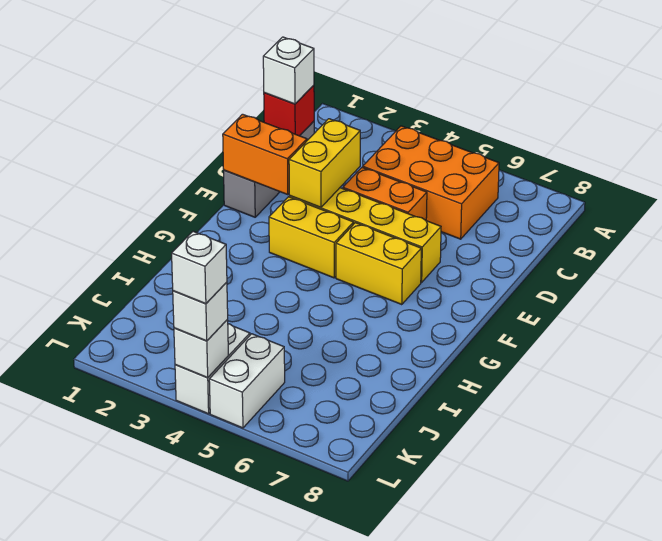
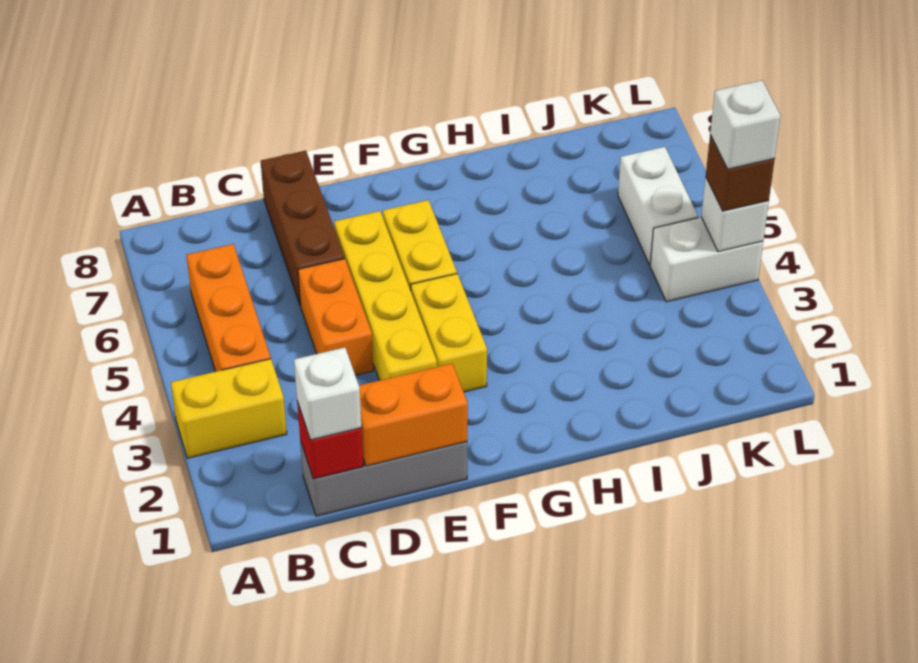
orange 2x3 brick [363,126,499,239] -> orange 1x3 brick [186,244,271,372]
yellow 1x2 brick [289,119,360,207] -> yellow 1x2 brick moved to [171,359,287,458]
none -> brown 1x3 brick [261,151,344,306]
orange 1x2 brick [223,114,307,194] -> orange 1x2 brick turned to [359,363,468,466]
white 1x2 brick [209,334,285,428] -> white 1x2 brick turned to [618,147,698,265]
white 1x1 brick [173,282,228,341] -> brown 1x1 brick [706,135,775,211]

